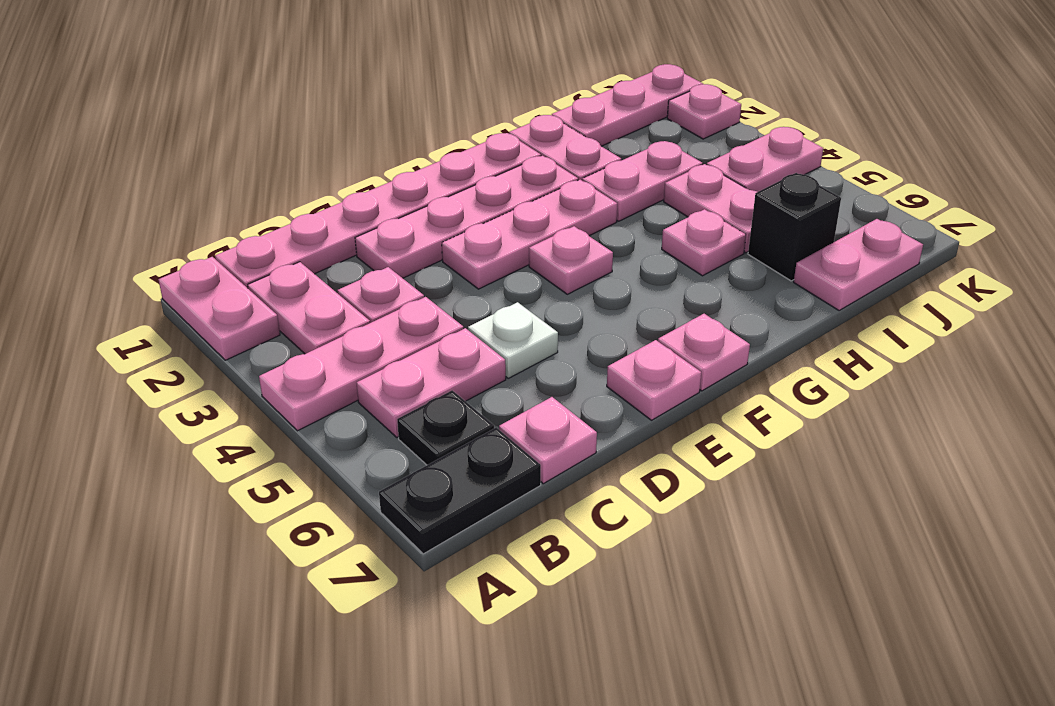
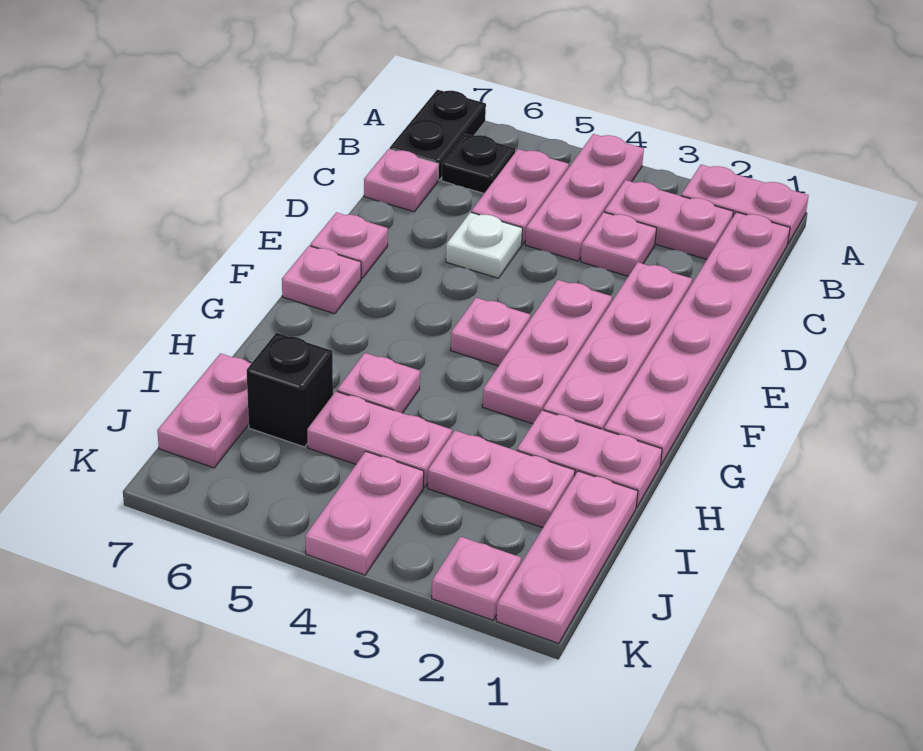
pink 1x2 plate [582,141,703,221] -> pink 1x2 plate turned to [428,431,575,528]

